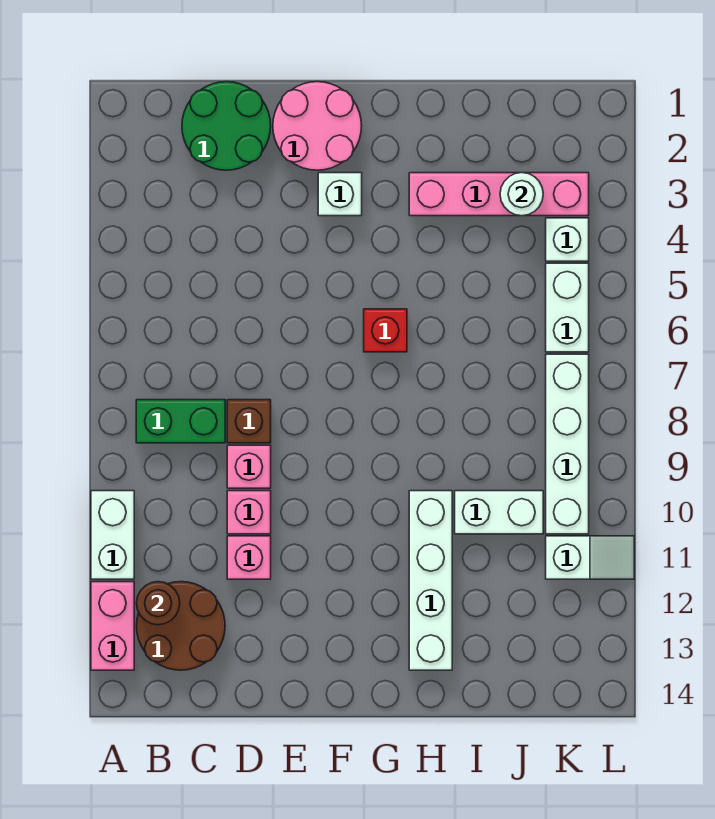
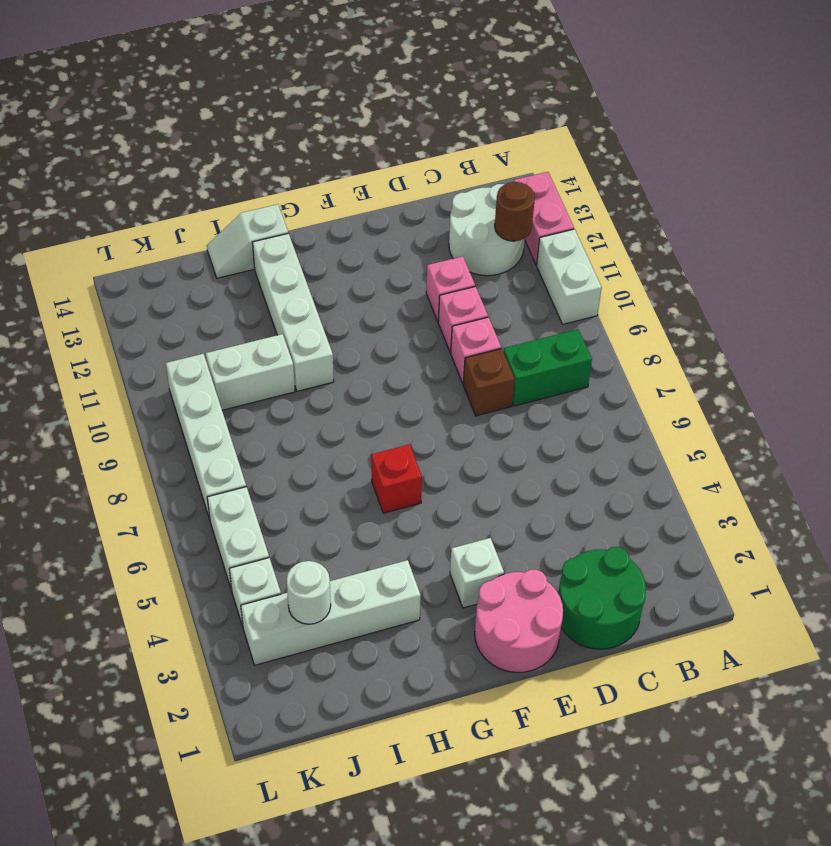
brown 2x2 round brick [137,582,225,670] -> white 2x2 round brick [449,184,525,276]
pink 1x4 brick [409,173,589,216] -> white 1x4 brick [241,560,421,665]
white 1x2 slope [546,536,634,579] -> white 1x2 slope moved to [207,204,288,278]

